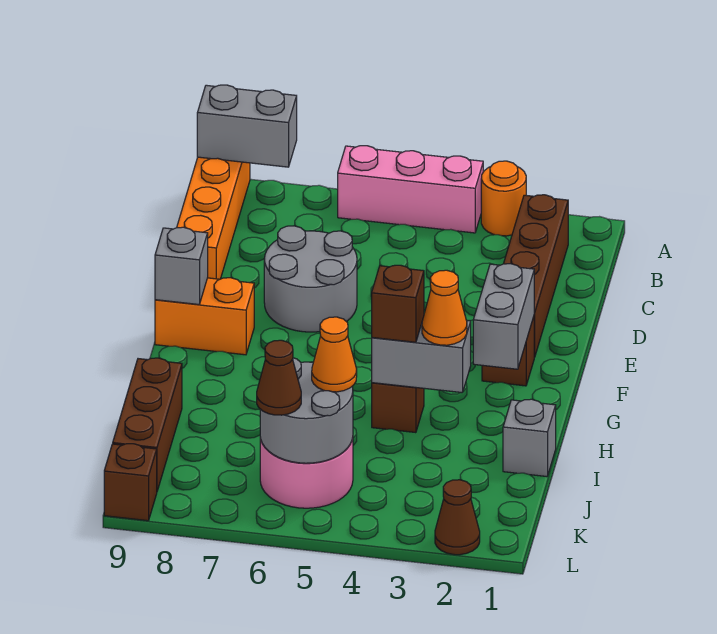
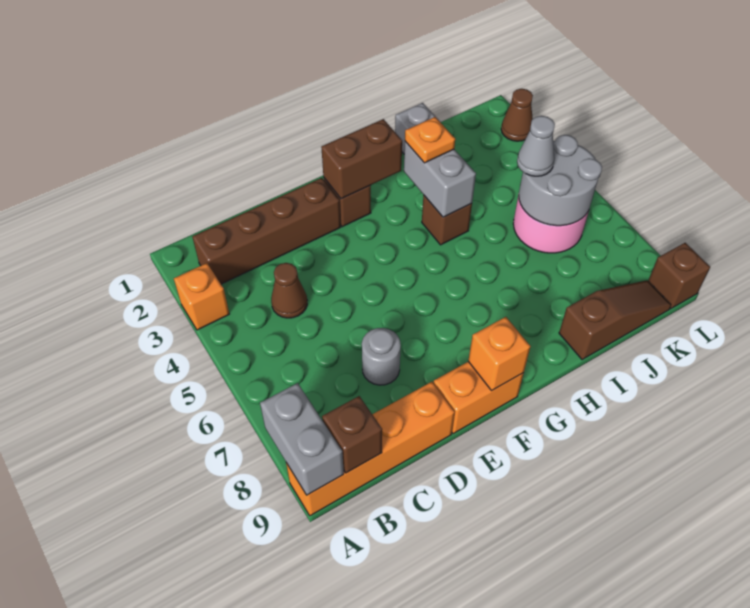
orange 1x1 round brick [481,161,526,236] -> orange 1x1 brick [174,263,229,330]
pink 1x3 brick [338,146,483,233] -> none
grey 2x2 round brick [264,226,357,332] -> grey 1x1 round brick [362,328,401,385]
grey 1x2 brick [473,264,534,369] -> brown 1x2 brick [321,119,402,199]
orange 1x2 brick [155,278,254,355] -> orange 1x2 brick turned to [434,362,524,434]
grey 1x1 brick [155,227,208,304] -> orange 1x1 brick [468,317,530,391]
orange 1x1 cone [422,270,467,345] -> orange 1x1 plate [405,117,455,163]
brown 1x1 brick [372,265,424,342] -> brown 1x1 brick moved to [322,396,382,473]
brown 1x3 brick [113,358,182,491] -> brown 1x3 slope [559,280,671,360]
orange 1x1 cone [312,317,357,392] -> grey 1x1 cone [517,116,555,176]
brown 1x1 cone [257,340,301,415] -> brown 1x1 cone moved to [271,263,307,318]

